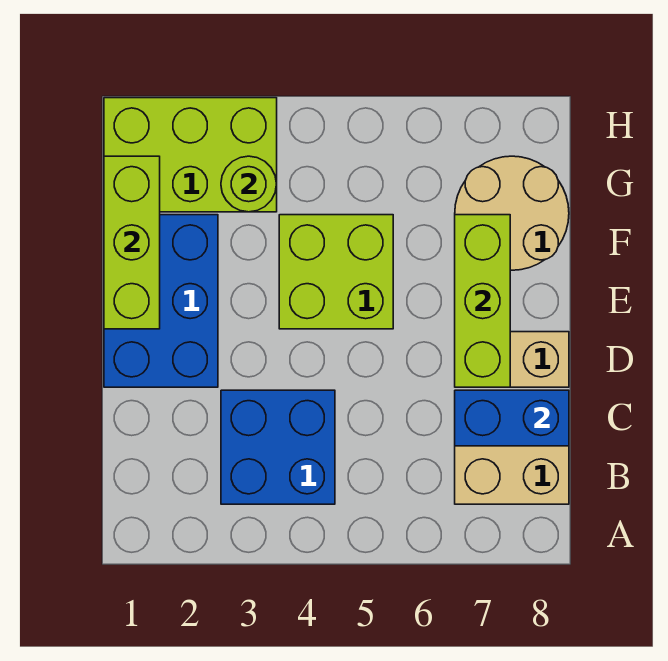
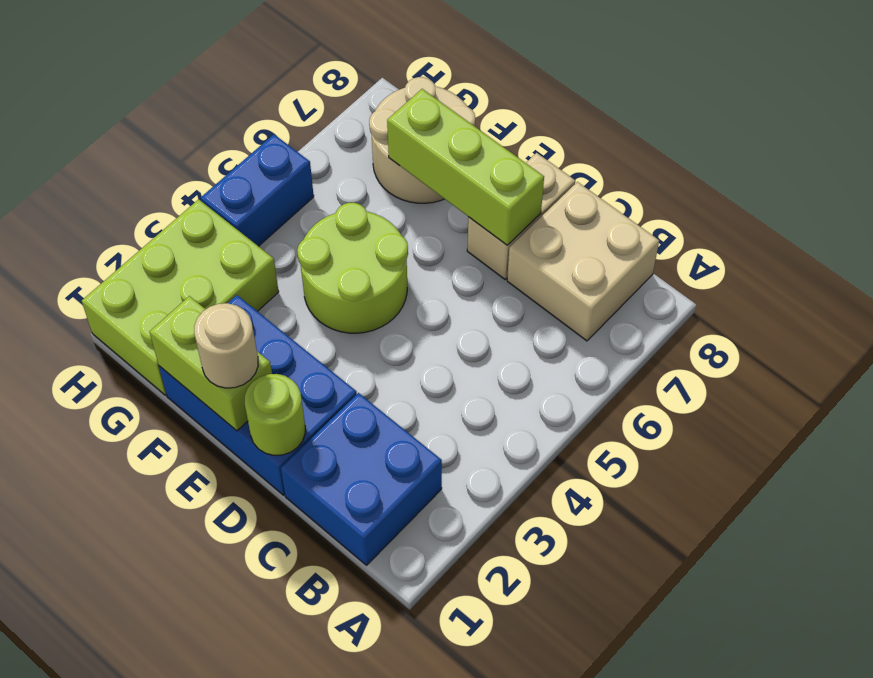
blue 2x2 brick [221,390,335,504] -> blue 2x2 brick moved to [281,393,442,565]
blue 1x2 brick [455,390,569,446] -> blue 1x2 brick moved to [201,134,314,246]
lime 1x3 brick [104,156,160,329] -> lime 1x2 brick [149,296,272,431]
none -> tan 1x1 round brick [194,303,258,388]
lime 2x2 brick [279,215,393,329] -> lime 2x2 round brick [297,203,408,333]
lime 1x1 round brick [221,156,277,212] -> lime 1x1 round brick moved to [245,374,305,455]

